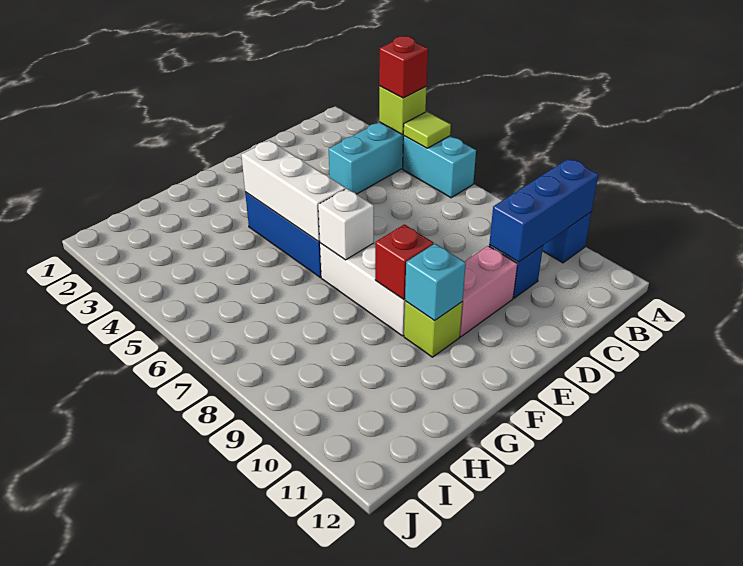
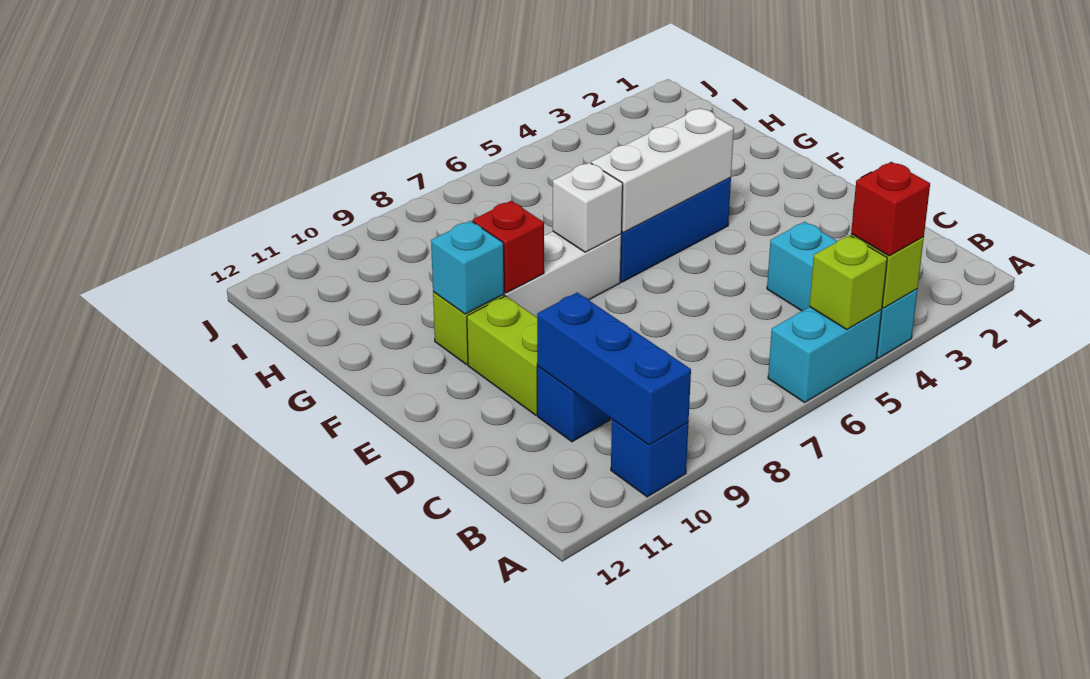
lime 1x1 tile [403,112,451,148] -> lime 1x1 brick [809,235,887,329]
pink 1x2 brick [460,246,517,337] -> lime 1x2 brick [467,296,537,415]

